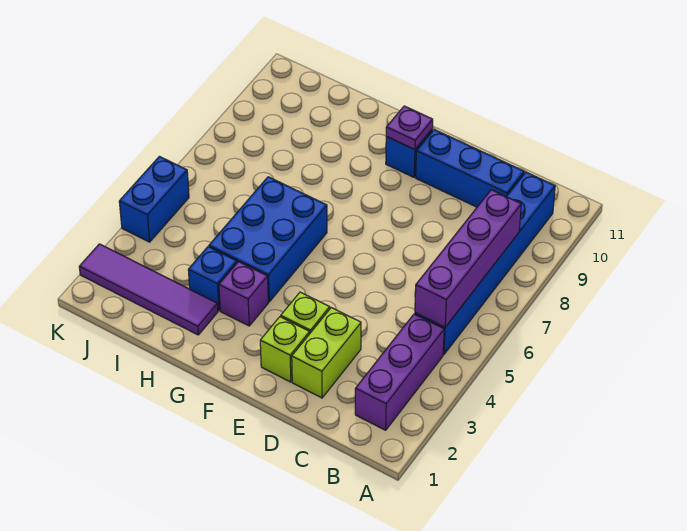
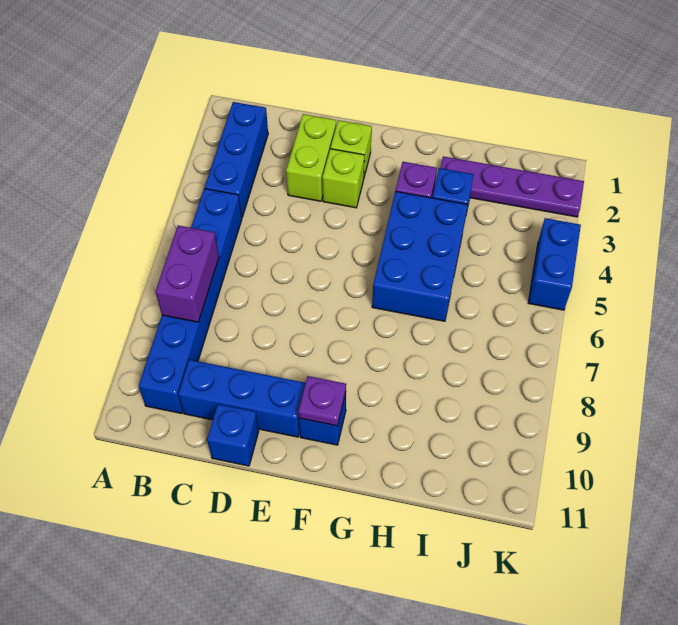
purple 1x3 brick [355,314,444,430] -> blue 1x3 brick [205,102,268,217]
purple 1x4 brick [415,190,521,327] -> purple 1x2 brick [155,225,219,322]
none -> blue 1x1 brick [207,404,259,466]
purple 1x4 tile [79,244,218,335] -> purple 1x4 plate [440,156,584,217]

